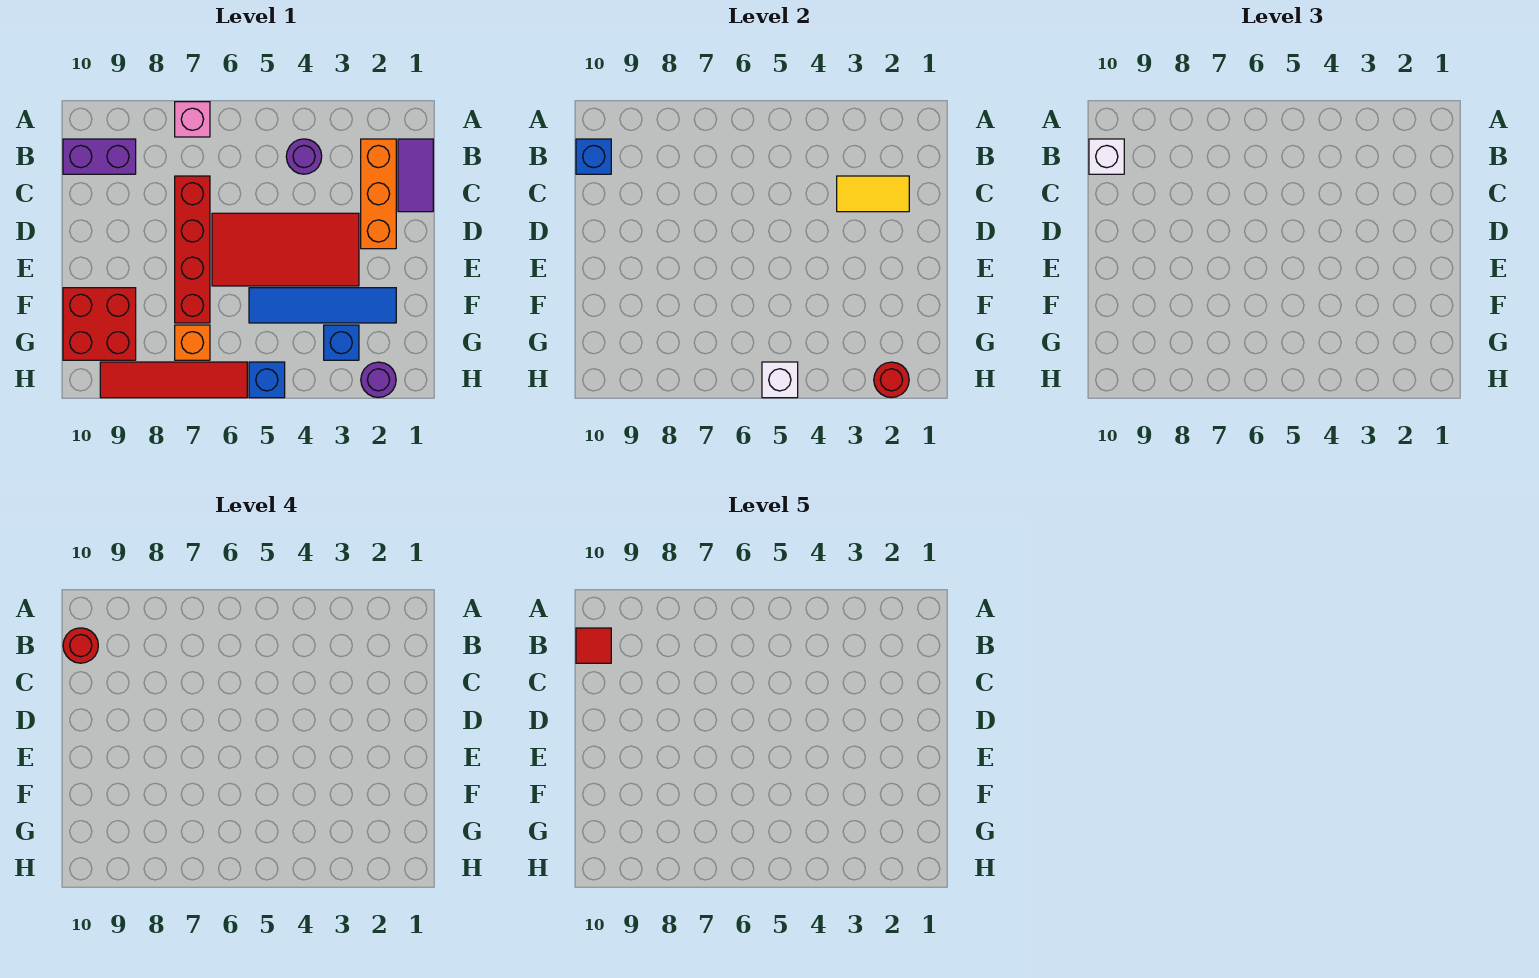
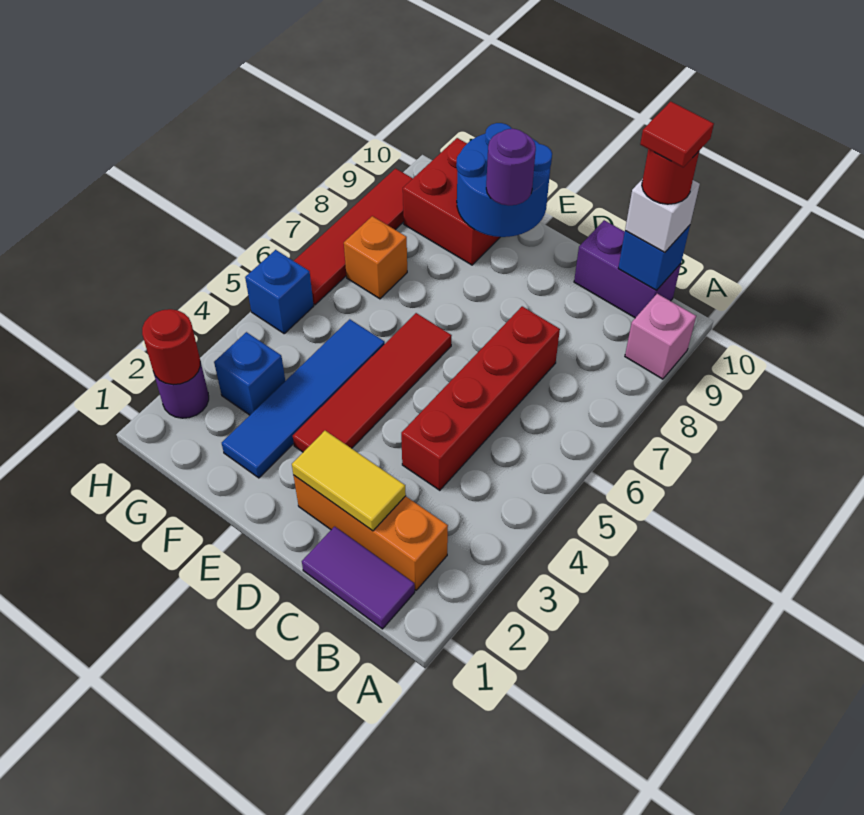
pink 1x1 brick [175,102,210,137] -> pink 1x1 brick moved to [625,294,696,379]
purple 1x1 round brick [286,139,322,174] -> purple 1x1 round brick moved to [486,129,536,205]
purple 1x2 brick [63,139,136,174] -> purple 1x2 brick turned to [574,220,681,318]
yellow 1x2 tile [837,176,909,212] -> yellow 1x2 tile turned to [292,431,406,531]
red 1x4 brick [175,176,210,323] -> red 1x4 brick turned to [401,306,560,490]
red 2x4 tile [212,213,359,286] -> red 1x4 tile [293,313,452,452]
none -> blue 2x2 round brick [456,123,552,237]
white 1x1 brick [762,362,798,398] -> none

